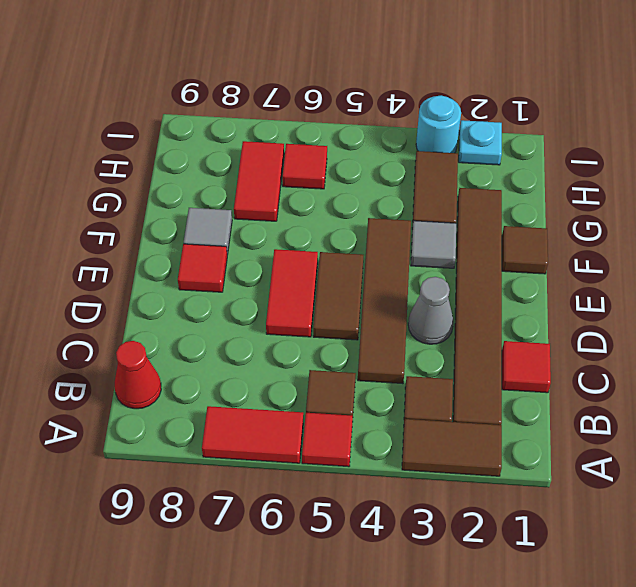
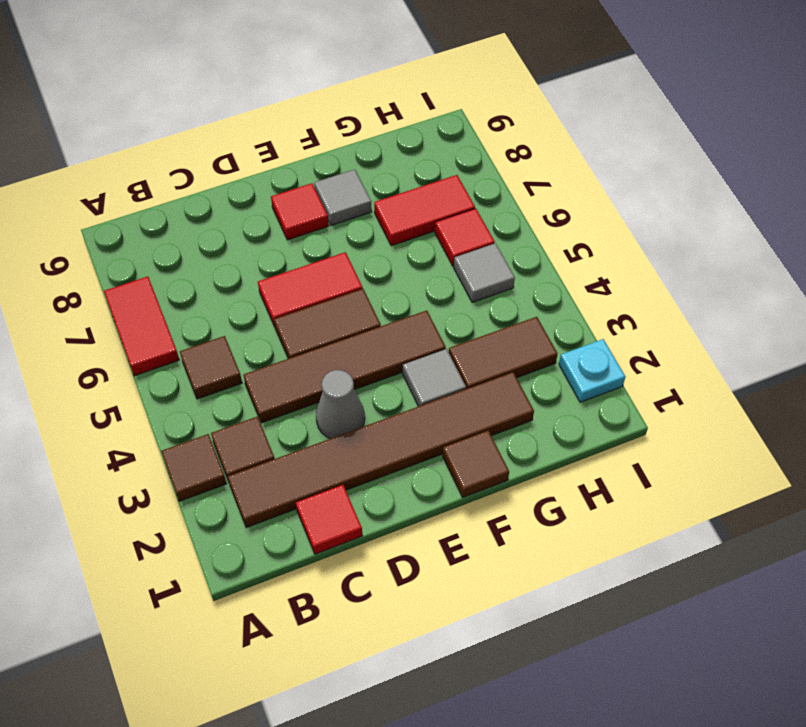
brown 1x2 tile [402,419,502,476] -> brown 1x1 tile [161,434,227,501]
red 1x1 tile [302,413,353,467] -> none
red 1x1 cone [115,341,161,409] -> none
none -> grey 1x1 tile [454,243,515,302]
cyan 1x1 round brick [416,95,461,153] -> none

